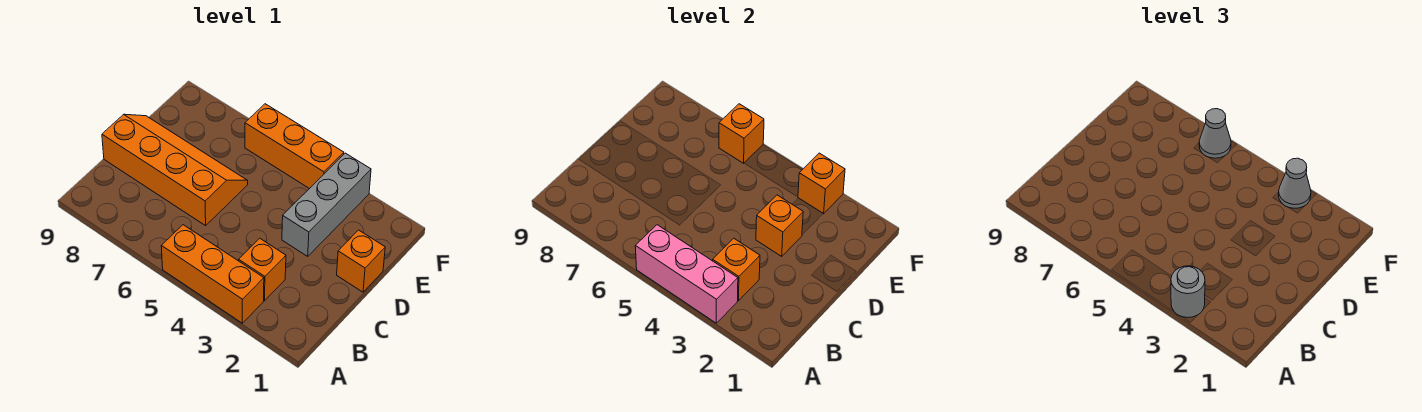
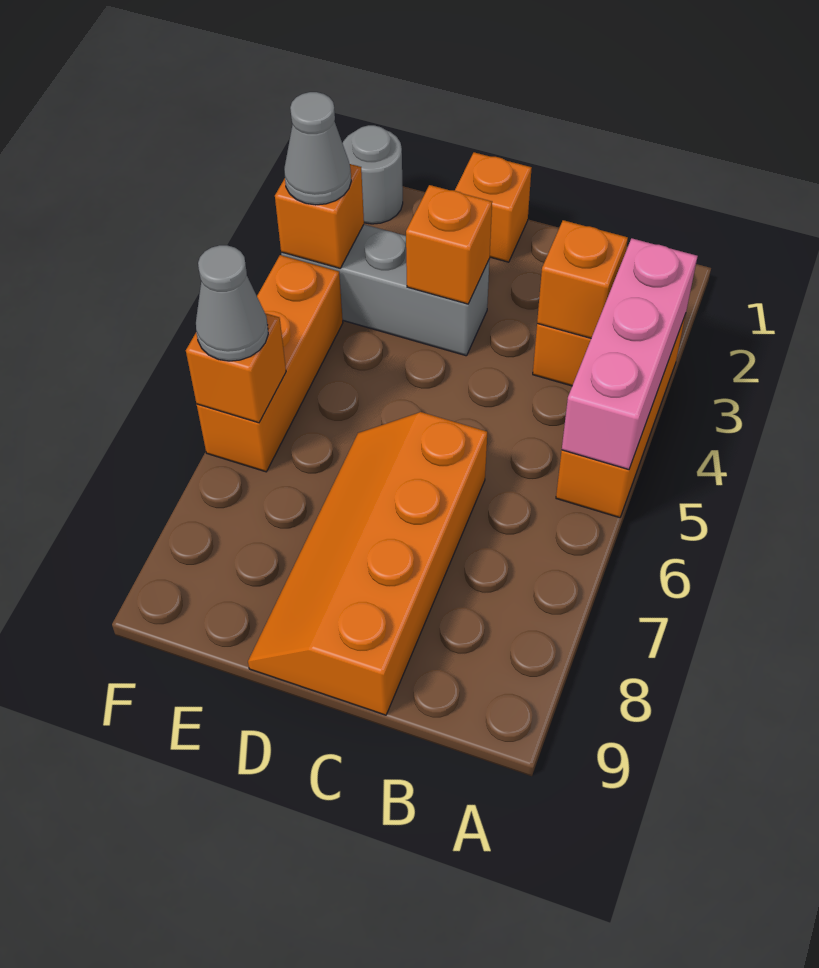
grey 1x1 round brick [1171,266,1205,318] -> grey 1x1 round brick moved to [342,125,403,224]

